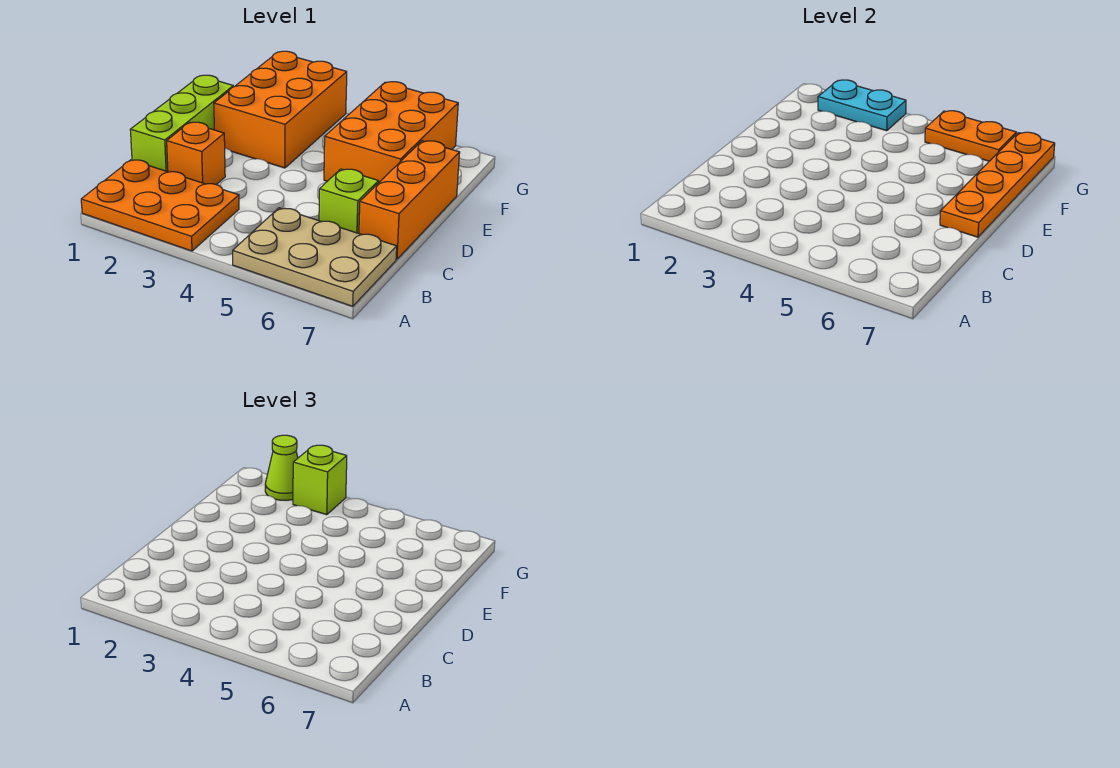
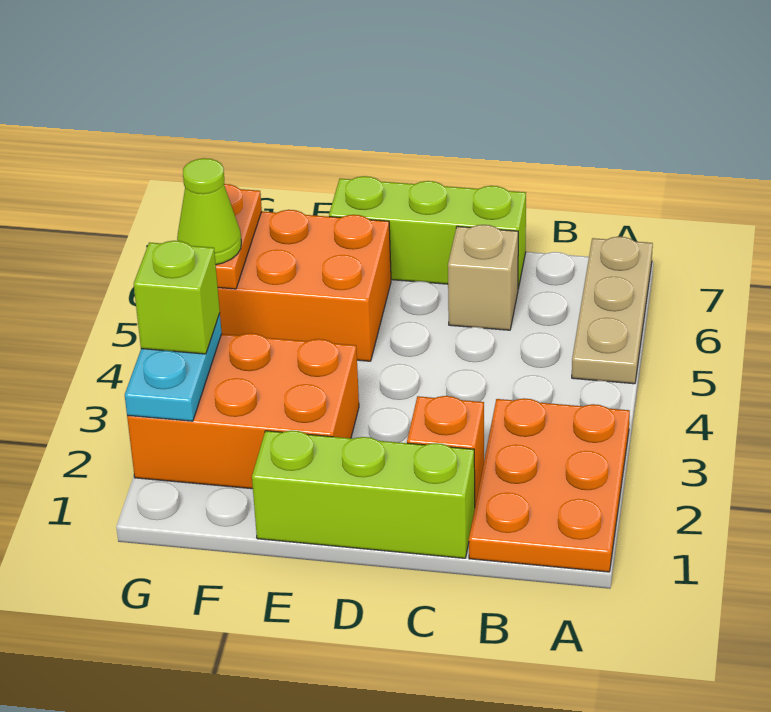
tan 2x3 plate [233,208,397,306] -> tan 1x3 plate [572,237,653,384]
lime 1x1 brick [319,169,379,233] -> tan 1x1 brick [448,225,518,330]
orange 1x3 brick [359,141,460,259] -> lime 1x3 brick [329,176,526,288]
orange 1x4 plate [940,132,1055,237] -> none
lime 1x1 cone [265,435,298,500] -> lime 1x1 cone moved to [177,158,241,265]

